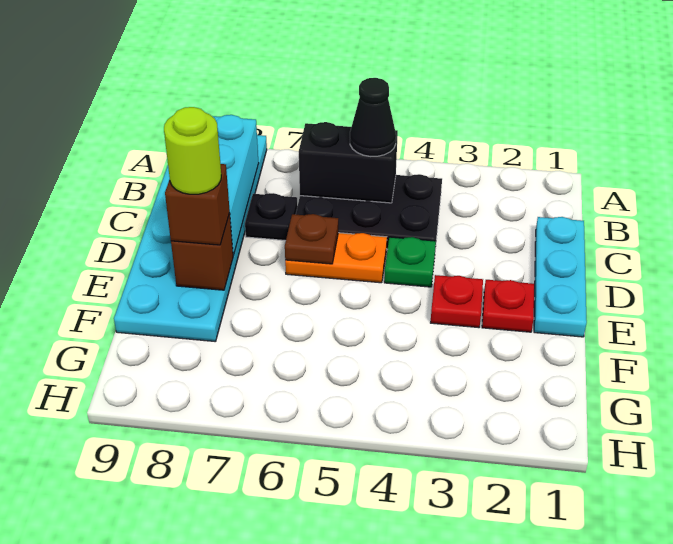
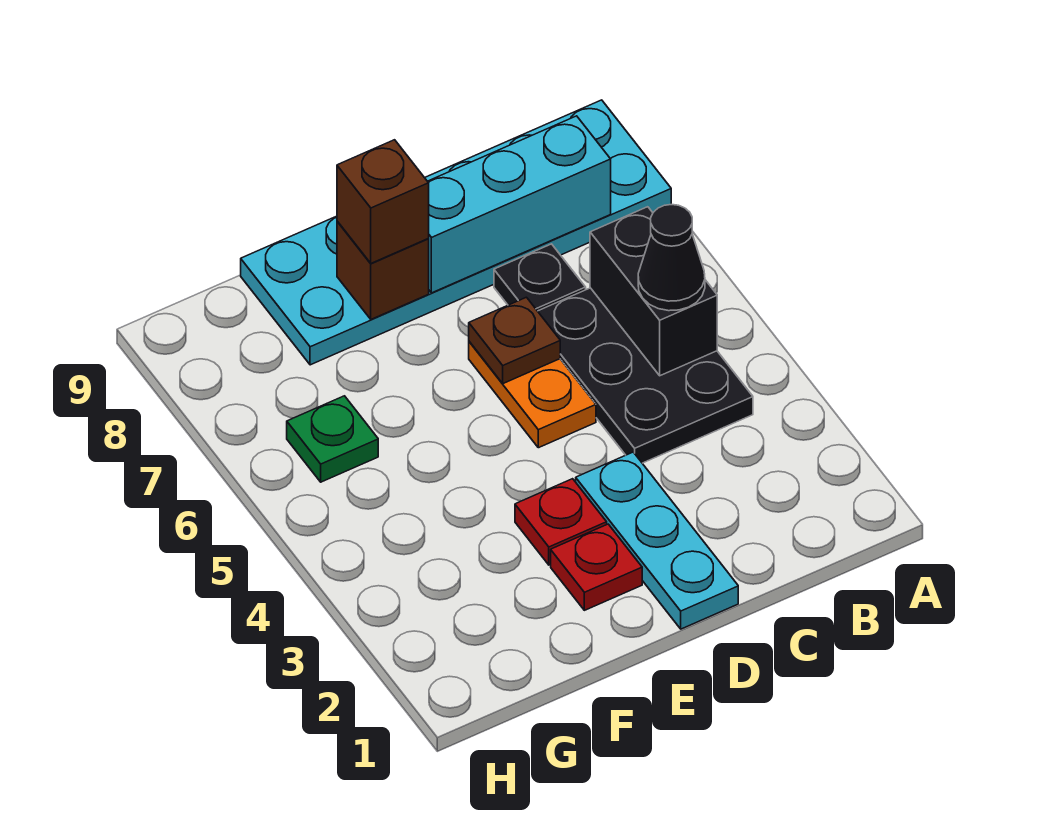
cyan 1x3 plate [534,217,587,337] -> cyan 1x3 plate turned to [576,452,738,629]
green 1x1 plate [384,237,436,287] -> green 1x1 plate moved to [287,396,378,482]
lime 1x1 round brick [164,107,221,194] -> none

